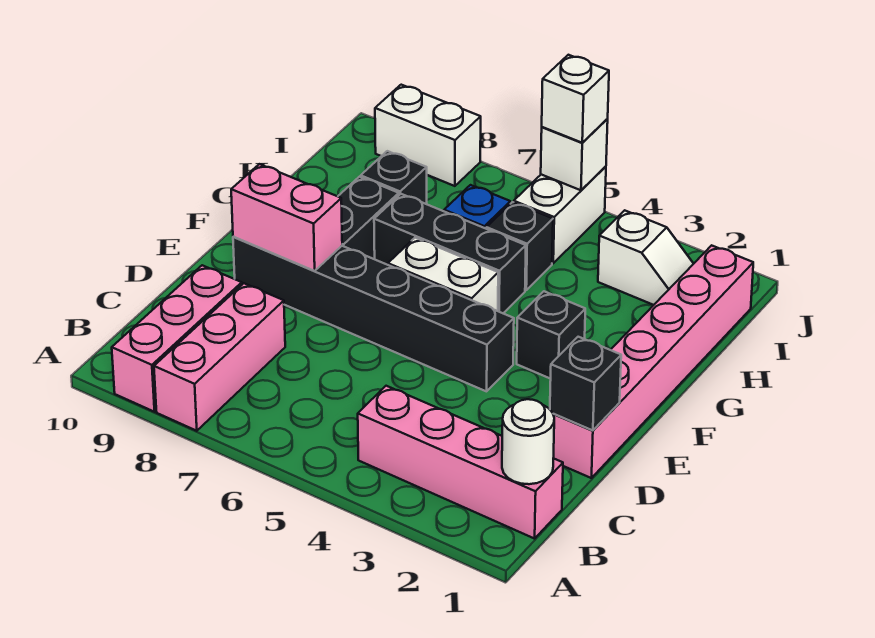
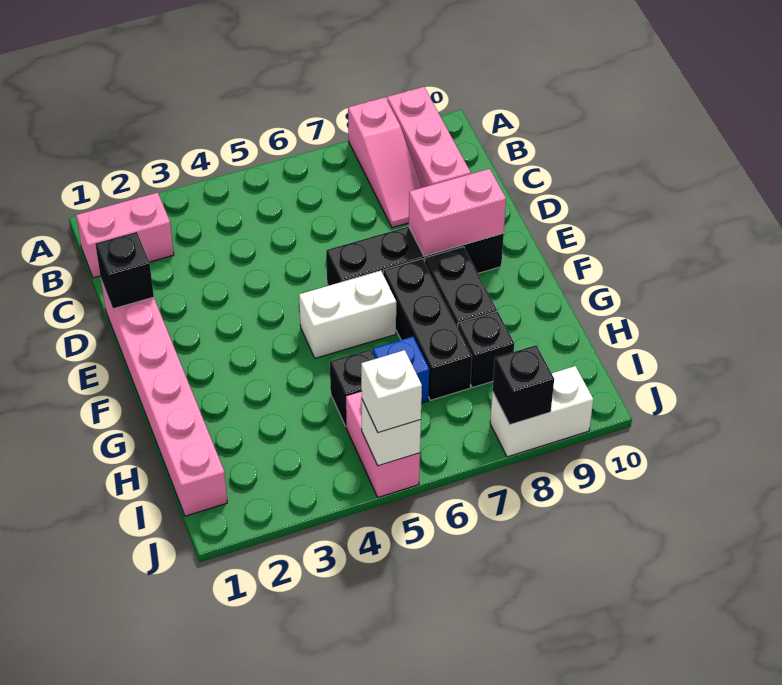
pink 1x3 brick [154,283,285,431] -> pink 1x3 slope [348,97,422,228]
pink 1x4 brick [358,386,563,539] -> pink 1x2 brick [76,193,174,278]
white 1x1 round brick [502,399,554,484] -> none
black 1x6 brick [233,237,514,391] -> black 1x4 brick [326,226,504,286]
black 1x1 brick [517,291,585,379] -> black 1x1 brick moved to [493,345,554,425]
black 1x3 brick [374,194,526,313] -> black 1x3 brick turned to [383,259,472,400]
white 1x2 slope [598,210,694,305] -> none
white 1x2 brick [514,167,606,263] -> pink 1x2 brick [346,391,420,497]

